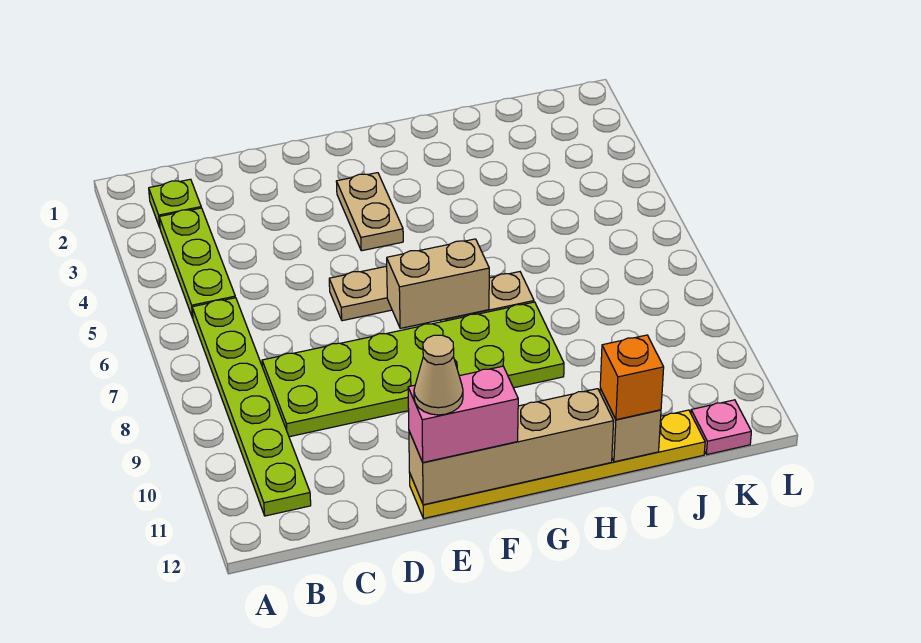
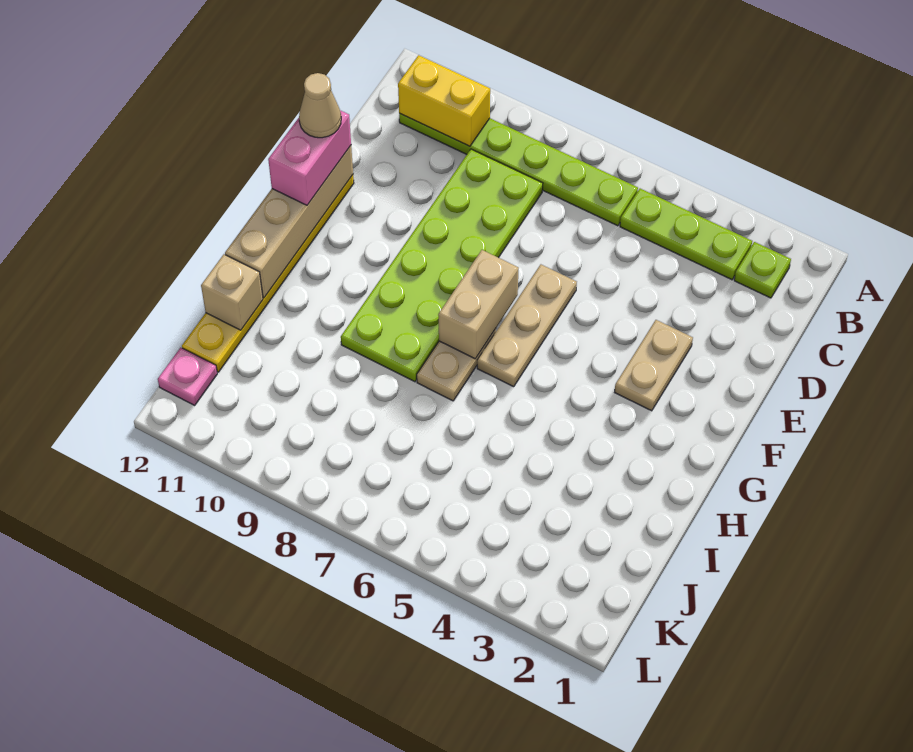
none -> yellow 1x2 brick [398,55,490,146]
tan 1x2 plate [336,173,403,251] -> tan 1x2 plate turned to [615,320,693,411]
orange 1x1 brick [600,335,664,420] -> none

